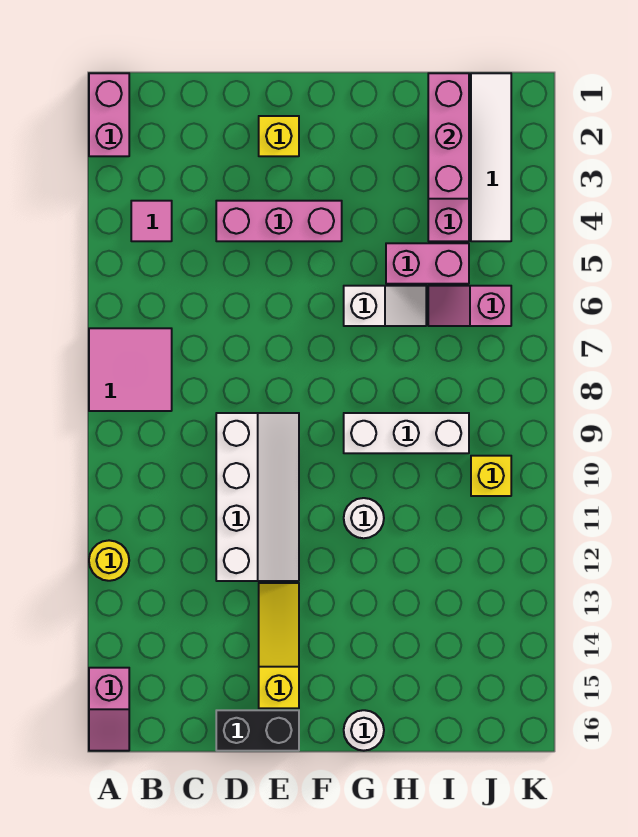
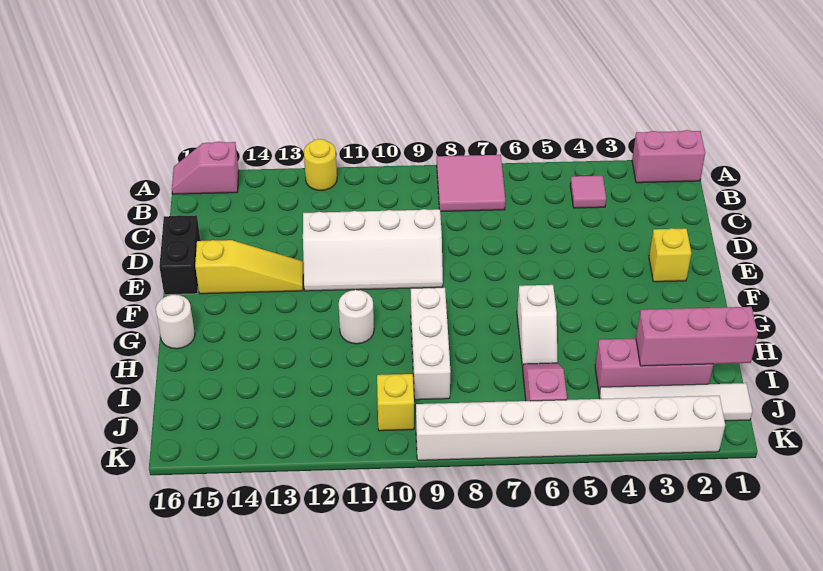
pink 1x3 brick [216,201,342,241] -> none
pink 1x2 brick [386,243,469,284] -> none
none -> white 1x8 brick [416,396,725,460]

